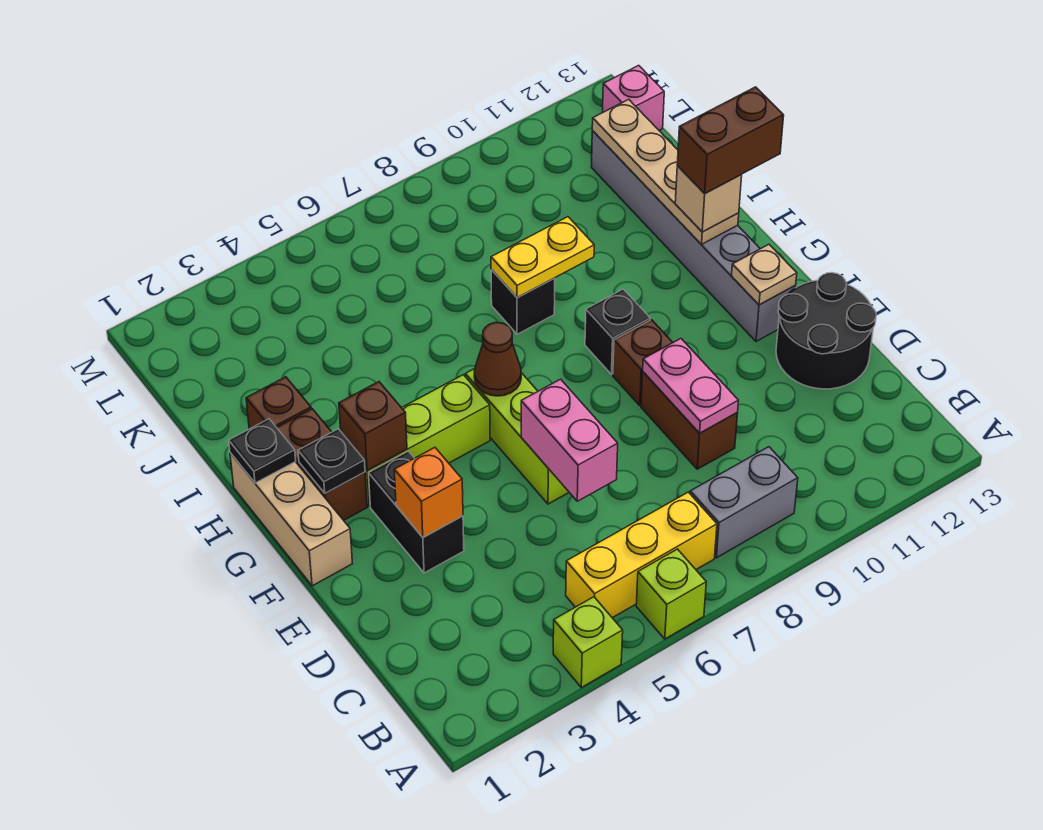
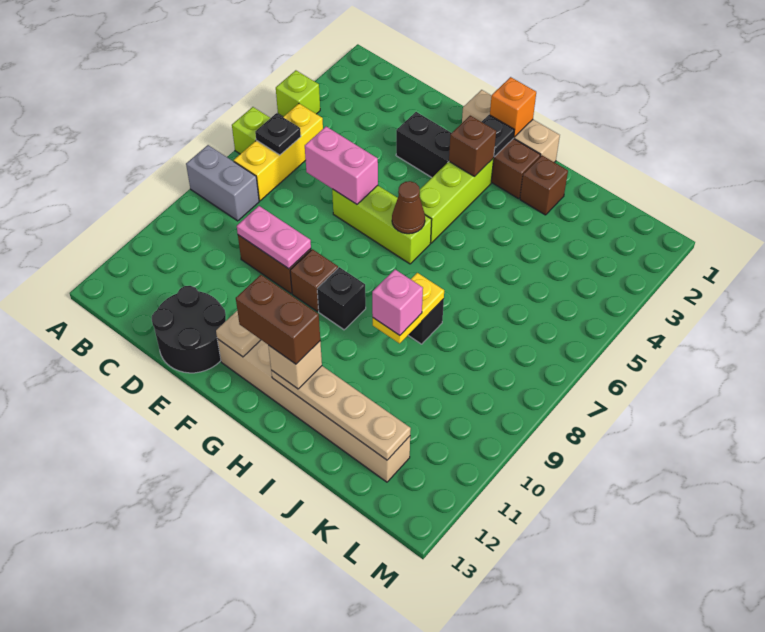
grey 1x2 brick [690,447,798,558] -> grey 1x2 brick turned to [186,145,259,221]
orange 1x1 brick [394,447,463,537] -> orange 1x1 brick moved to [490,77,536,137]
grey 1x6 brick [591,131,796,342] -> tan 1x6 brick [217,339,410,482]
black 1x1 plate [229,419,296,483] -> black 1x1 plate moved to [255,113,301,155]
brown 1x2 brick [677,87,784,194] -> brown 1x2 brick turned to [236,275,320,364]
pink 1x1 brick [603,65,664,130] -> pink 1x1 brick moved to [372,270,423,335]

